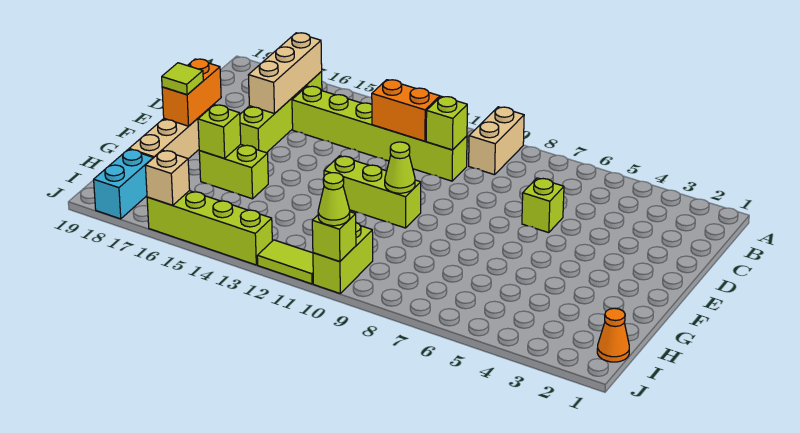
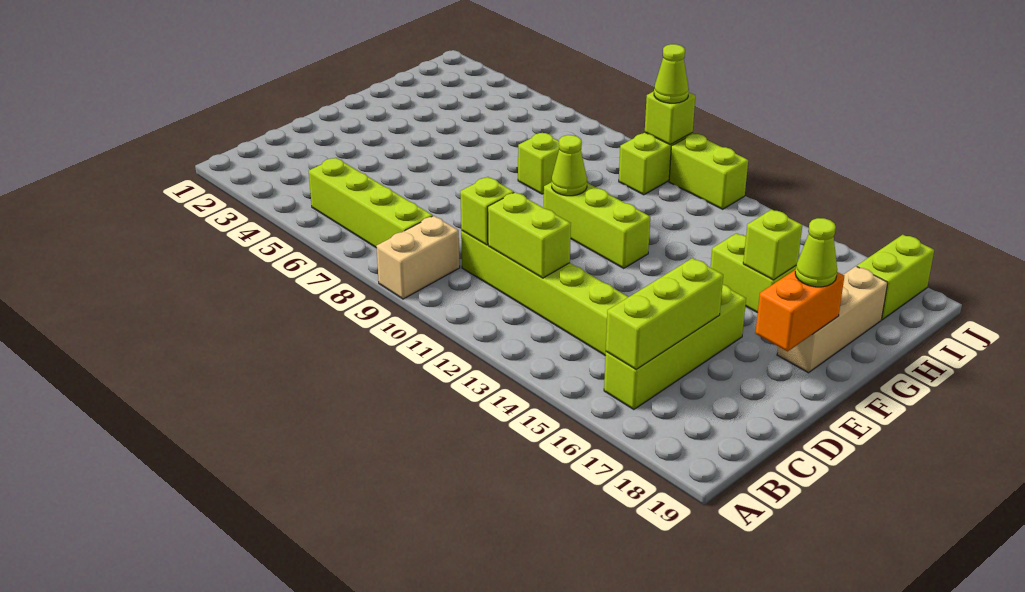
tan 1x3 brick [248,33,322,114] -> lime 1x3 brick [606,258,723,369]
orange 1x2 brick [372,80,440,141] -> lime 1x2 brick [488,192,571,278]
lime 1x1 brick [522,178,564,233] -> lime 1x1 brick moved to [518,133,559,194]
lime 1x1 tile [162,63,203,95] -> lime 1x1 cone [795,218,837,287]
orange 1x1 cone [597,308,629,362] -> none
cyan 1x2 brick [94,149,153,219] -> lime 1x2 brick [857,235,934,320]
lime 1x2 tile [257,240,313,284] -> lime 1x2 brick [669,134,748,209]
lime 1x4 brick [147,191,272,265] -> lime 1x4 brick moved to [309,158,433,248]
tan 1x1 brick [145,150,190,205] -> none

